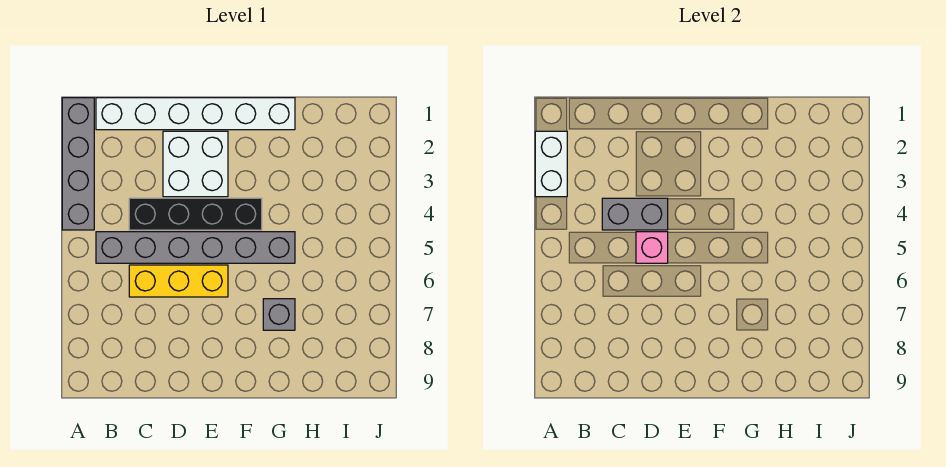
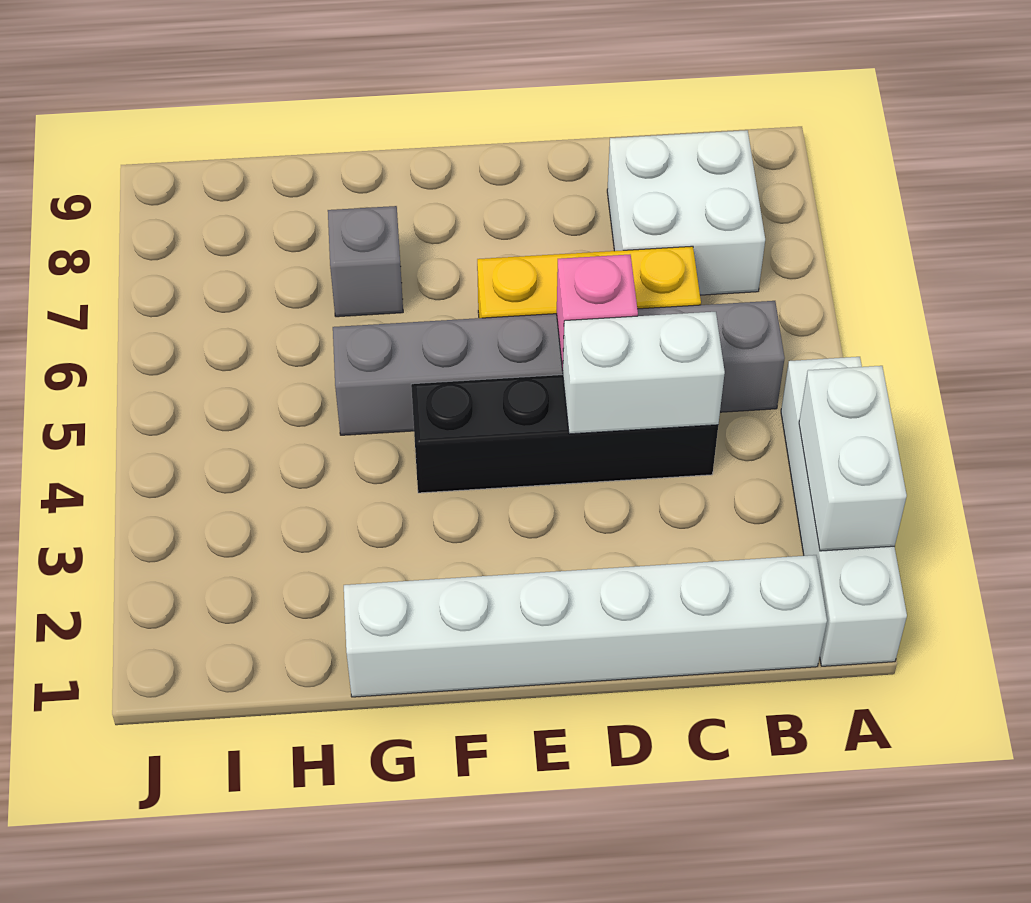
grey 1x4 brick [62,98,94,230] -> white 1x4 brick [781,357,907,666]
grey 1x2 brick [602,198,668,230] -> white 1x2 brick [563,312,725,434]
white 2x2 brick [163,131,228,197] -> white 2x2 brick moved to [607,130,765,295]

